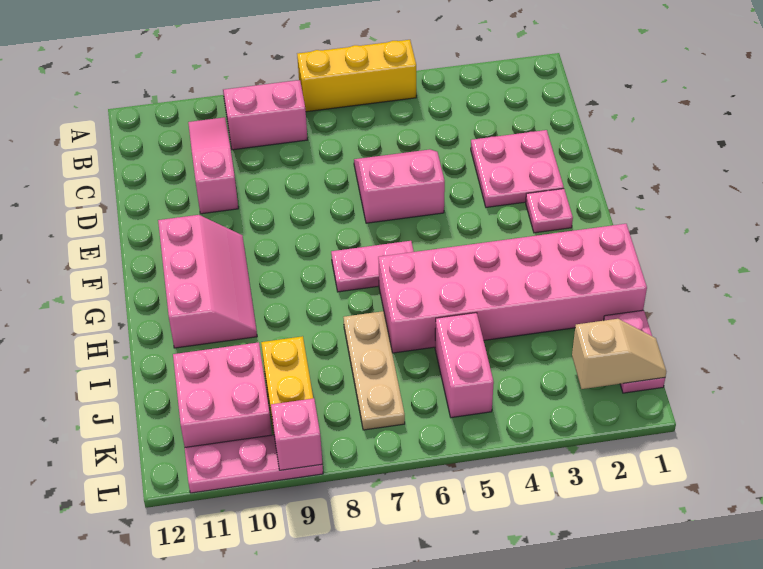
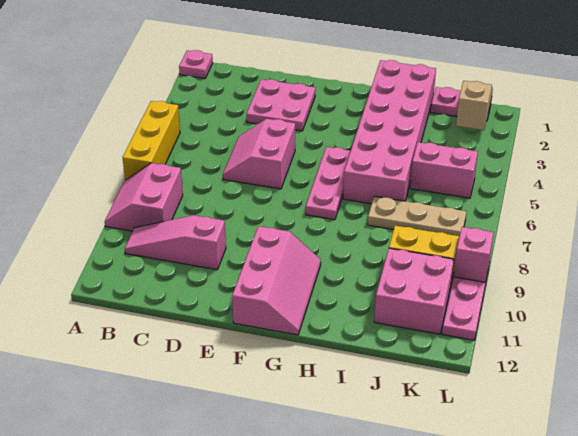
pink 1x1 plate [526,189,573,233] -> pink 1x1 plate moved to [179,50,213,79]
pink 2x3 slope [158,215,257,348] -> pink 2x3 slope turned to [232,226,321,335]
pink 1x2 plate [331,241,414,292] -> pink 1x3 plate [306,147,351,220]

